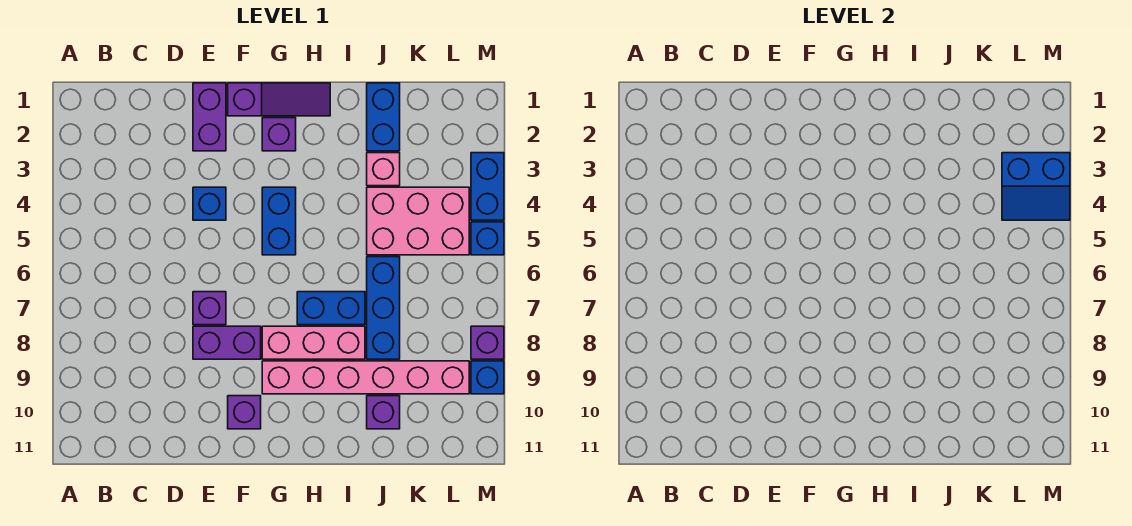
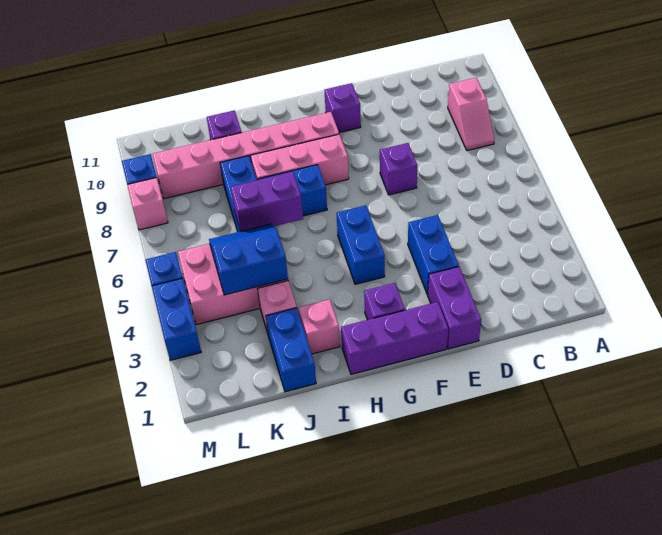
none -> pink 1x2 slope [448,78,494,151]
blue 1x1 brick [193,187,226,220] -> blue 1x2 brick [408,215,459,294]
purple 1x2 brick [193,326,261,359] -> purple 1x2 brick moved to [231,172,303,231]
purple 1x3 slope [228,83,330,116] -> purple 1x3 brick [341,302,448,374]
none -> pink 1x1 brick [299,299,340,354]
blue 2x2 slope [1002,153,1070,220] -> blue 2x2 slope moved to [209,224,288,295]
purple 1x1 brick [471,326,504,359] -> pink 1x1 brick [127,178,168,230]

